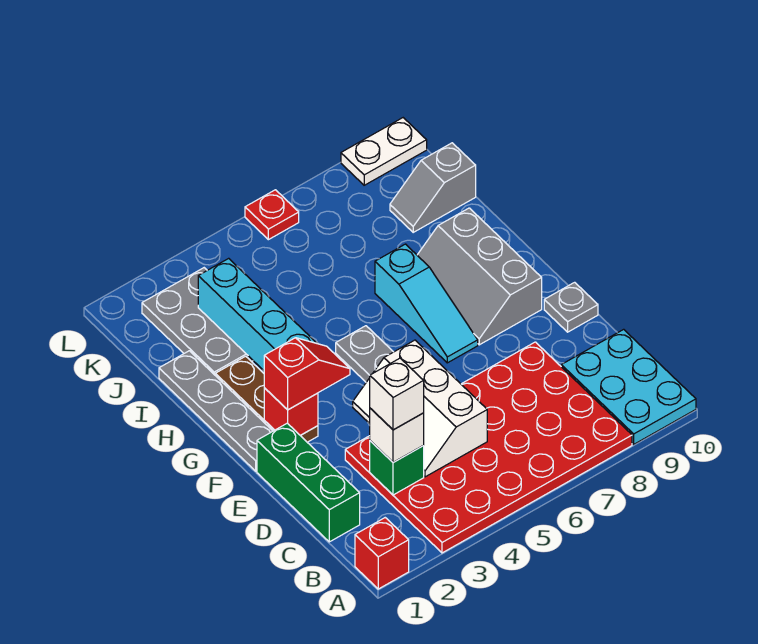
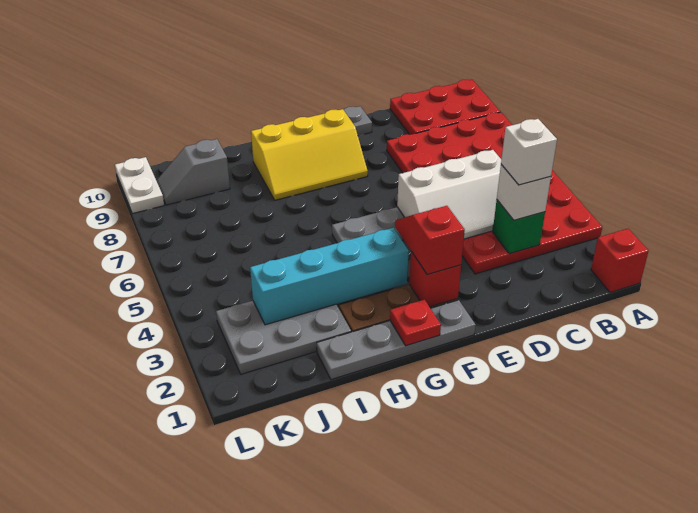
cyan 2x3 plate [561,329,696,444] -> red 2x3 plate [390,80,500,135]
green 1x3 brick [257,423,360,542] -> none
cyan 1x3 slope [375,244,478,363] -> none
grey 2x3 slope [417,208,542,345] -> yellow 2x3 slope [251,109,368,200]
grey 1x2 slope [390,143,476,232] -> grey 1x2 slope turned to [157,139,230,205]
red 1x1 plate [245,190,299,240] -> red 1x1 plate moved to [390,299,441,346]

